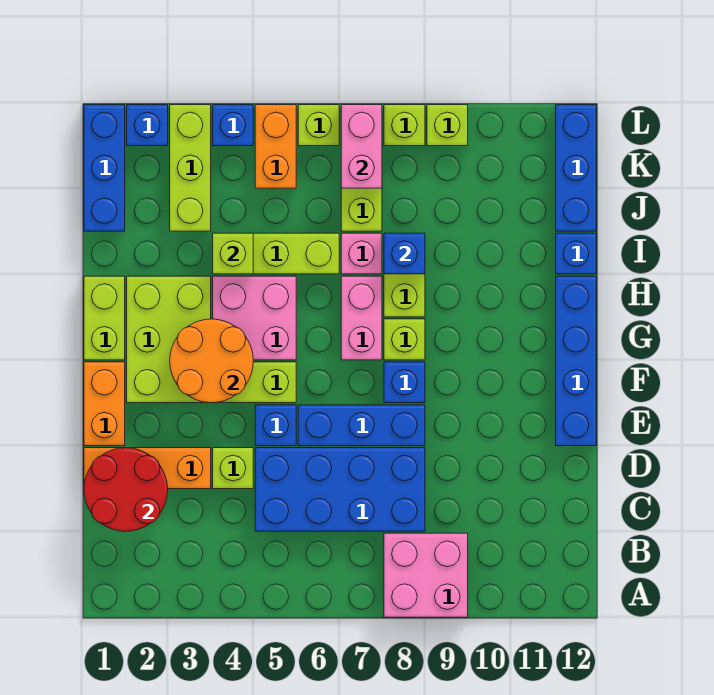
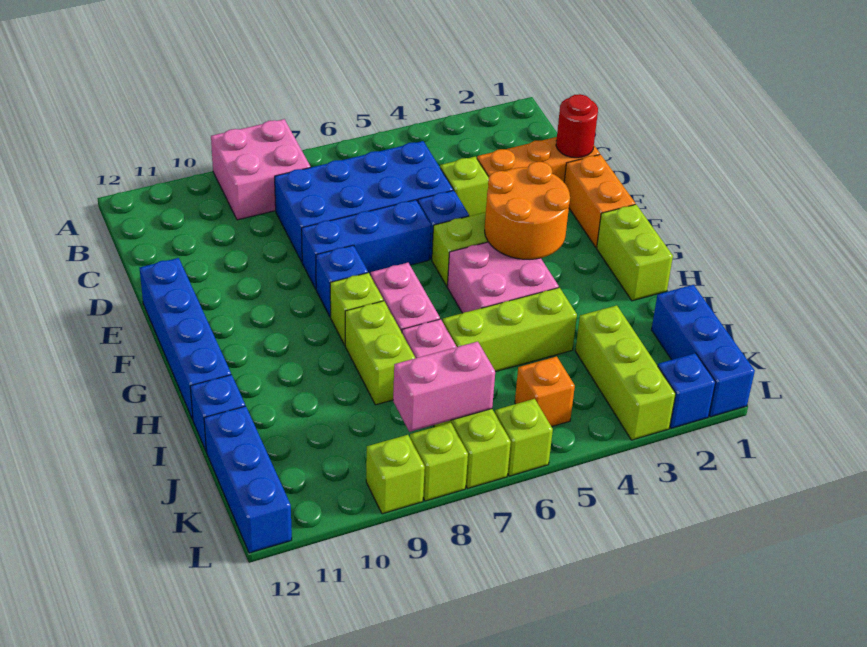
red 2x2 round brick [84,448,168,531] -> red 1x1 round brick [556,94,598,158]
lime 2x3 brick [127,276,211,403] -> none
lime 1x1 brick [213,233,253,274] -> none
blue 1x1 brick [384,233,425,274] -> none
orange 1x2 brick [255,105,296,188] -> orange 1x1 brick [515,356,575,427]
pink 1x2 brick [341,105,382,188] -> pink 1x2 brick turned to [393,342,495,432]
blue 1x1 brick [213,105,253,146] -> none

